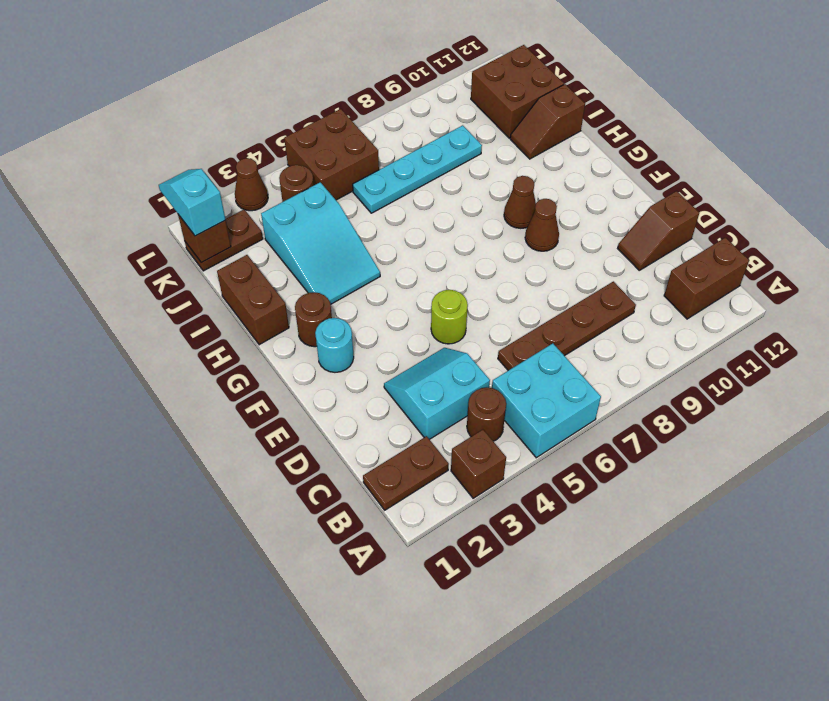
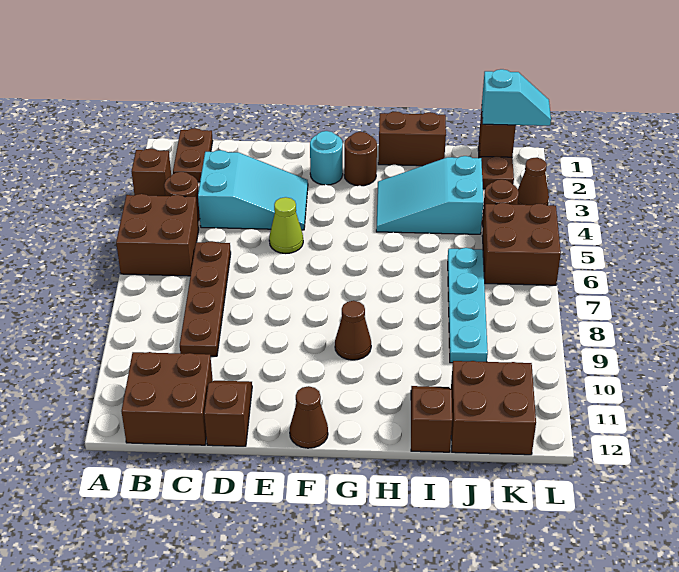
cyan 2x2 brick [492,343,601,458] -> brown 2x2 brick [116,194,199,276]
brown 1x2 brick [664,237,749,319] -> brown 2x2 brick [121,352,213,445]
cyan 2x2 slope [384,348,490,439] -> cyan 2x3 slope [198,150,308,230]
lime 1x1 round brick [431,290,468,344] -> lime 1x1 cone [269,197,303,254]
brown 1x1 cone [525,199,559,251] -> brown 1x1 cone moved to [290,386,328,448]

